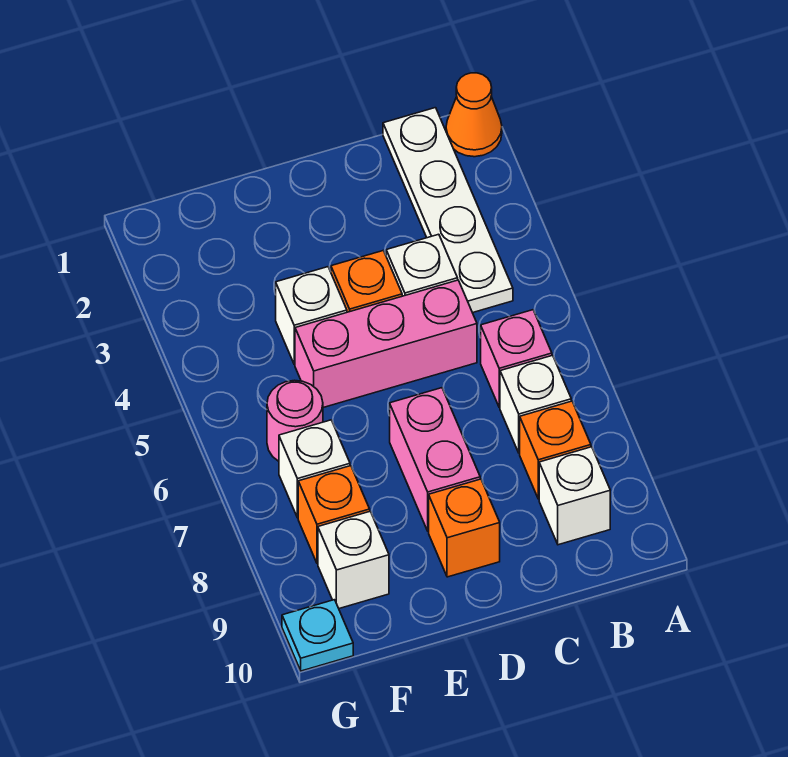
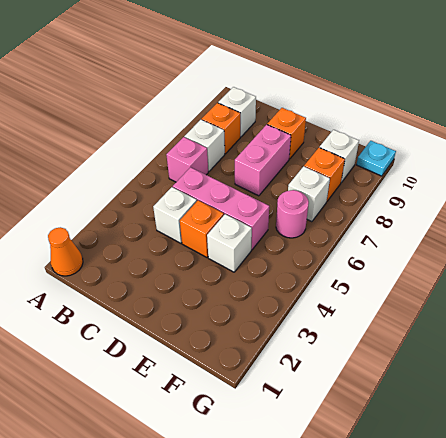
white 1x4 plate [383,108,513,313] -> none

